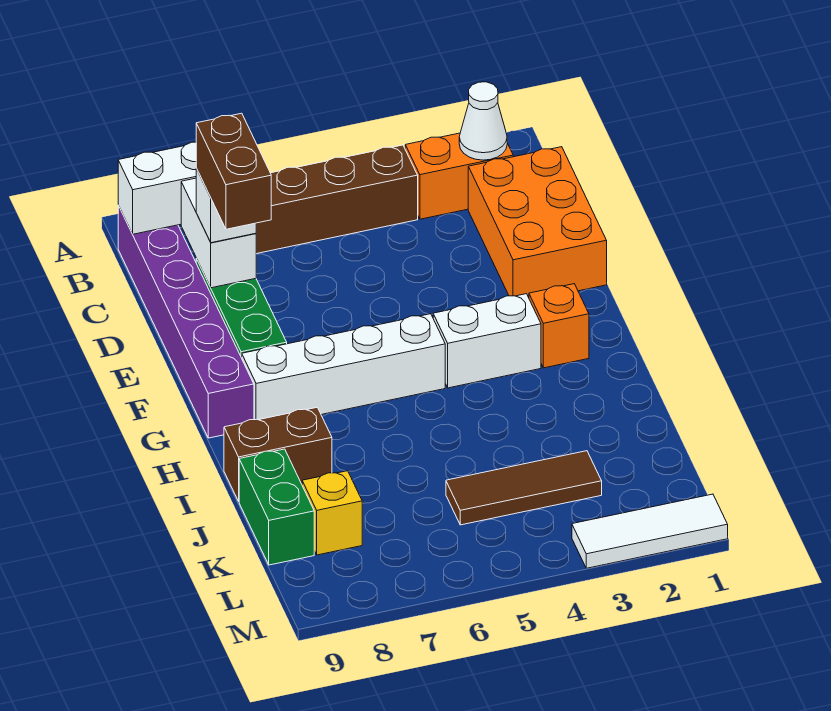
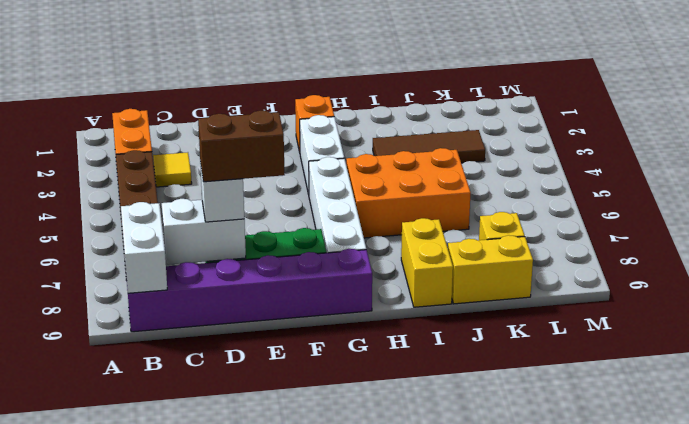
white 1x1 cone [459,82,507,160] -> none
orange 2x3 brick [468,147,607,298] -> orange 2x3 brick moved to [346,148,471,238]
none -> yellow 1x1 tile [153,152,192,187]
brown 1x2 brick [224,408,332,501] -> yellow 1x2 brick [401,218,453,307]
green 1x2 brick [239,449,314,565] -> yellow 1x2 brick [448,235,533,304]
brown 1x3 tile [446,451,602,525] -> brown 1x3 tile turned to [373,130,485,163]
white 1x3 tile [572,494,728,568] -> none

